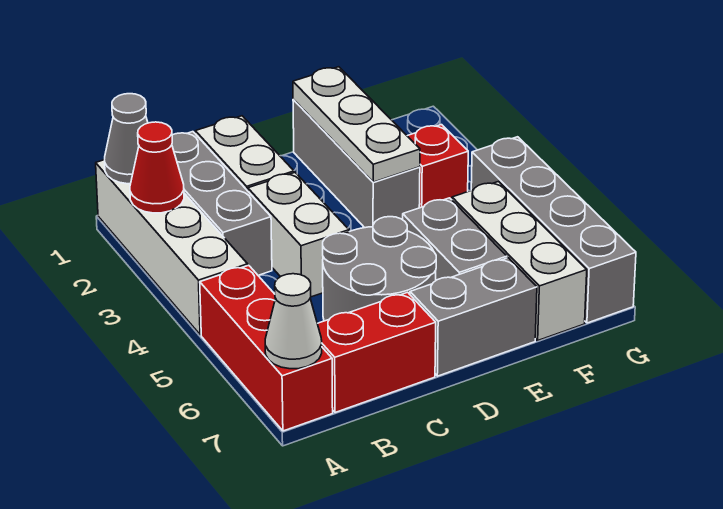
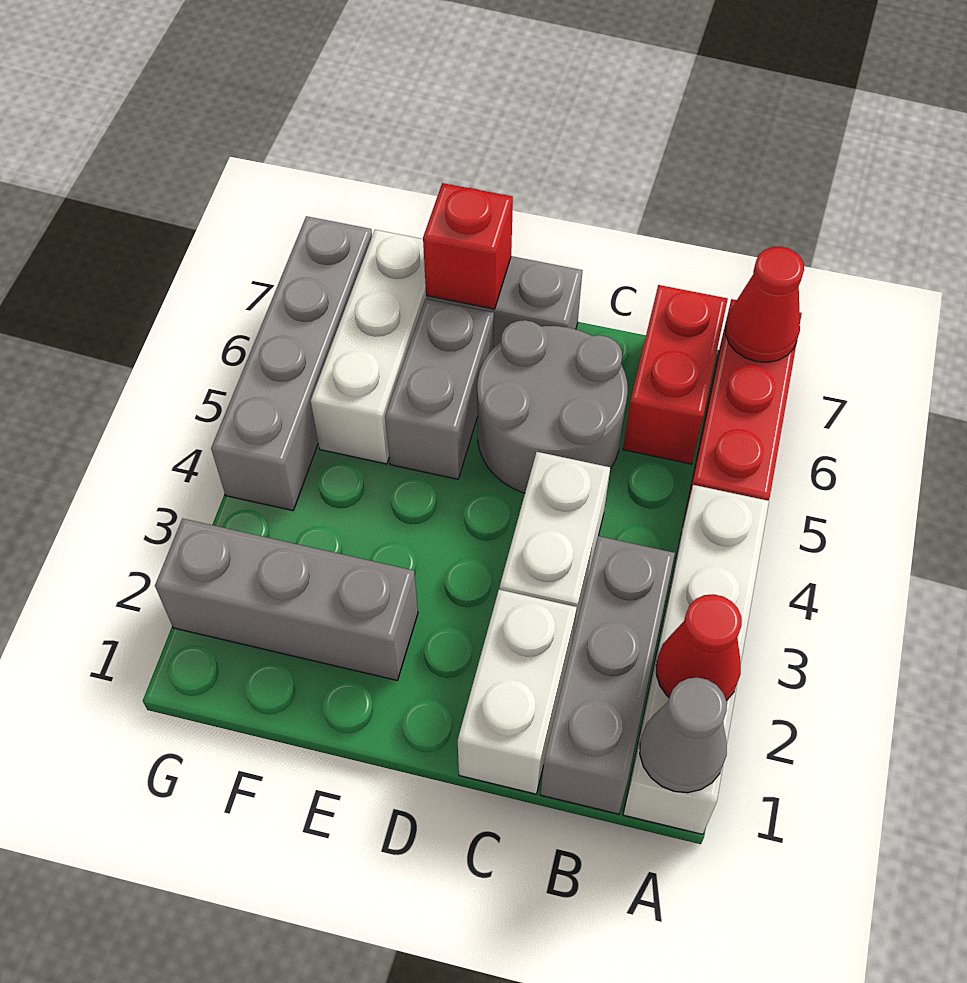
white 1x1 cone [265,274,322,369] -> red 1x1 cone [726,247,804,362]
red 1x2 brick [317,292,436,412] -> red 1x2 brick turned to [623,285,728,464]
grey 1x3 brick [293,100,420,228] -> grey 1x3 brick turned to [155,519,418,680]
white 1x3 plate [293,67,420,182] -> none
red 1x1 brick [408,125,468,208] -> red 1x1 brick moved to [423,183,513,309]

